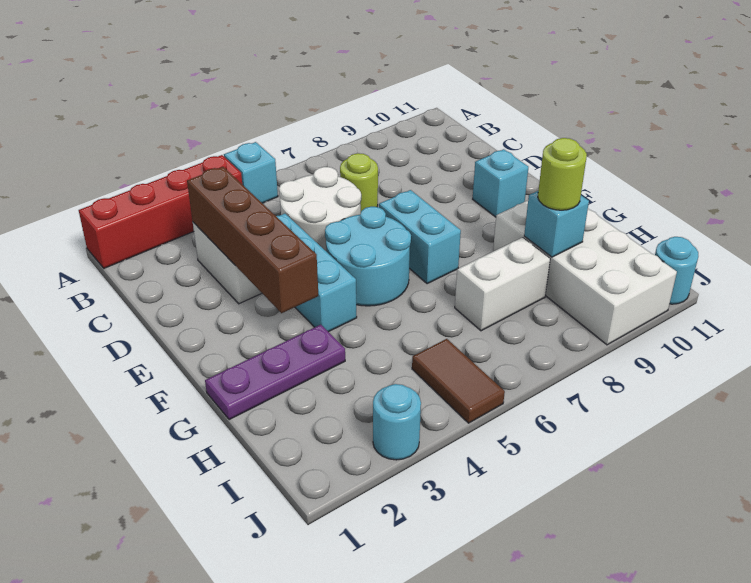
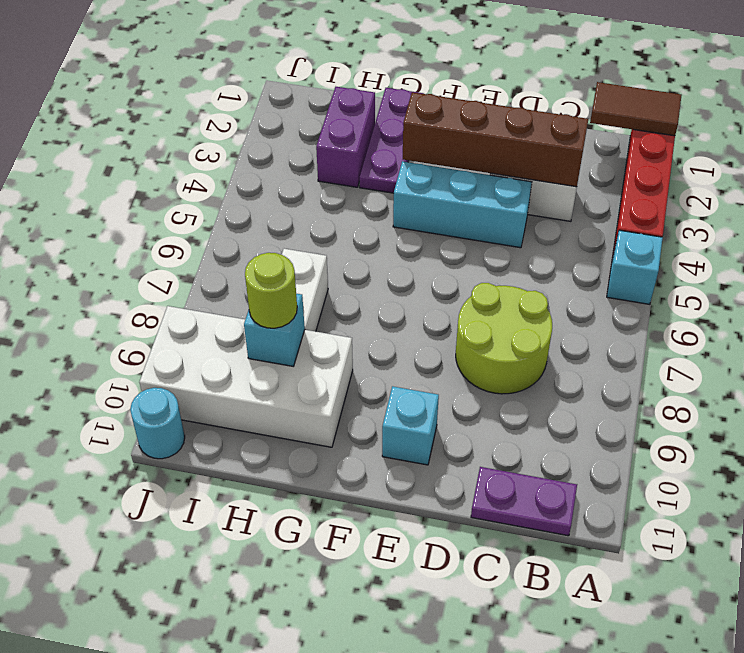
none -> purple 1x2 plate [471,467,577,536]
white 2x2 round brick [279,167,361,251] -> none
lime 1x1 round brick [340,153,378,211] -> lime 2x2 round brick [456,283,552,394]
cyan 2x2 round brick [325,207,411,306] -> none
cyan 1x2 brick [379,190,461,284] -> none
none -> purple 1x2 brick [316,87,375,187]
brown 1x2 tile [412,339,505,423] -> brown 1x2 tile moved to [590,82,682,136]
cyan 1x1 round brick [373,384,421,460] -> none

